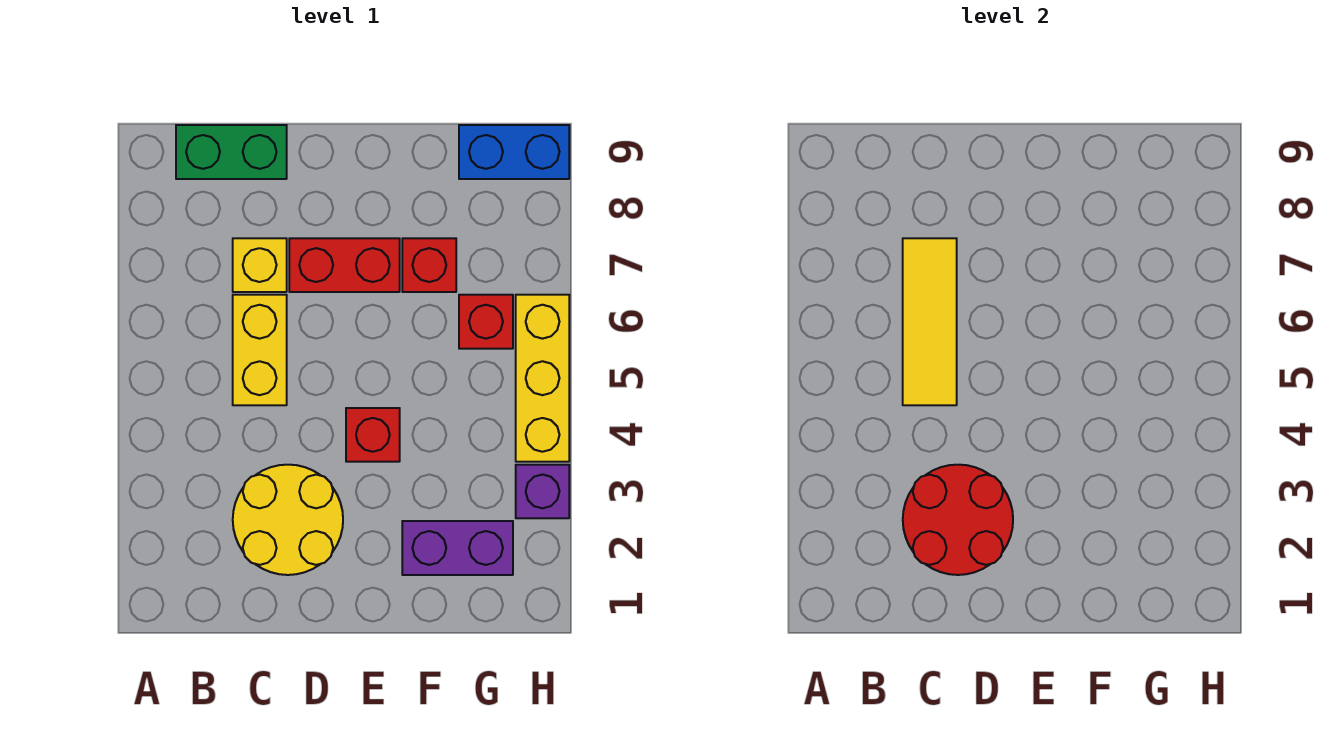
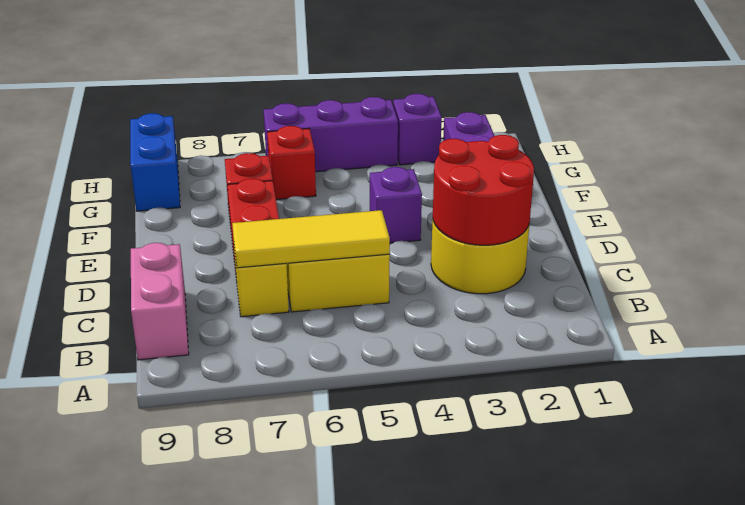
green 1x2 brick [176,125,287,179] -> pink 1x2 brick [131,243,189,360]
red 1x1 brick [346,408,400,462] -> purple 1x1 brick [370,167,422,243]
yellow 1x3 brick [516,295,569,462] -> purple 1x3 brick [263,97,398,172]

